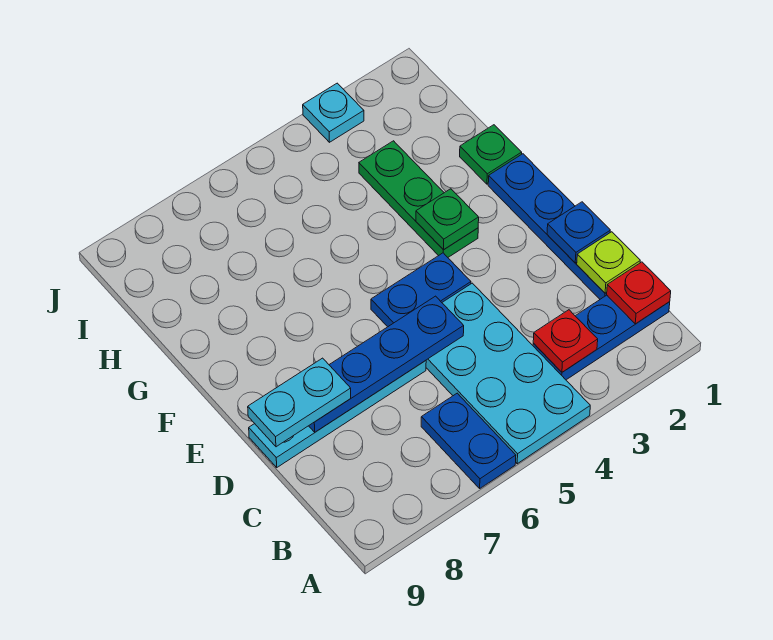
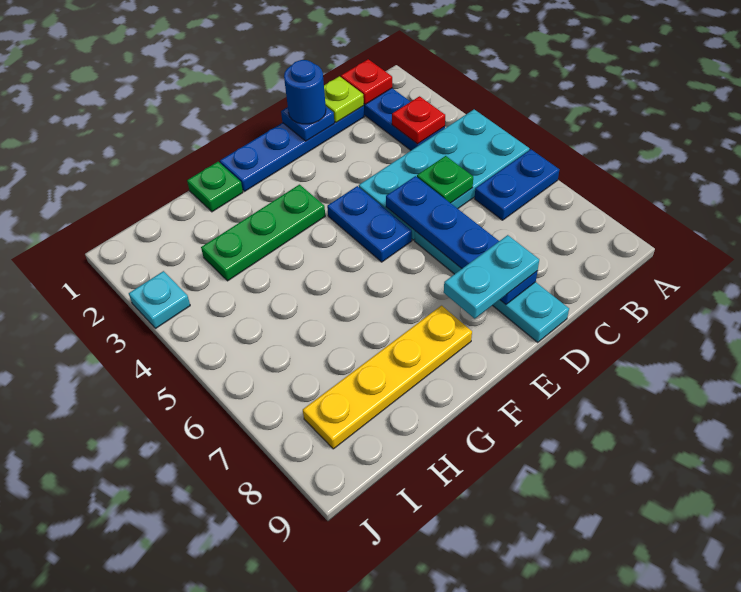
none -> blue 1x1 round brick [284,60,326,124]
cyan 1x2 plate [248,358,351,447] -> cyan 1x2 plate turned to [444,235,539,319]
green 1x1 plate [416,189,479,250] -> green 1x1 plate moved to [417,156,473,203]
none -> yellow 1x4 plate [303,306,472,449]

